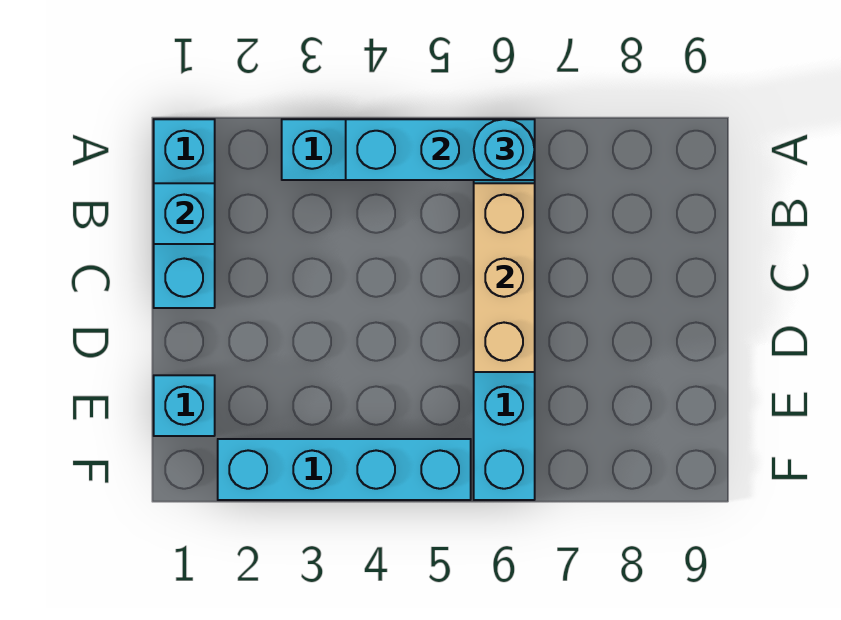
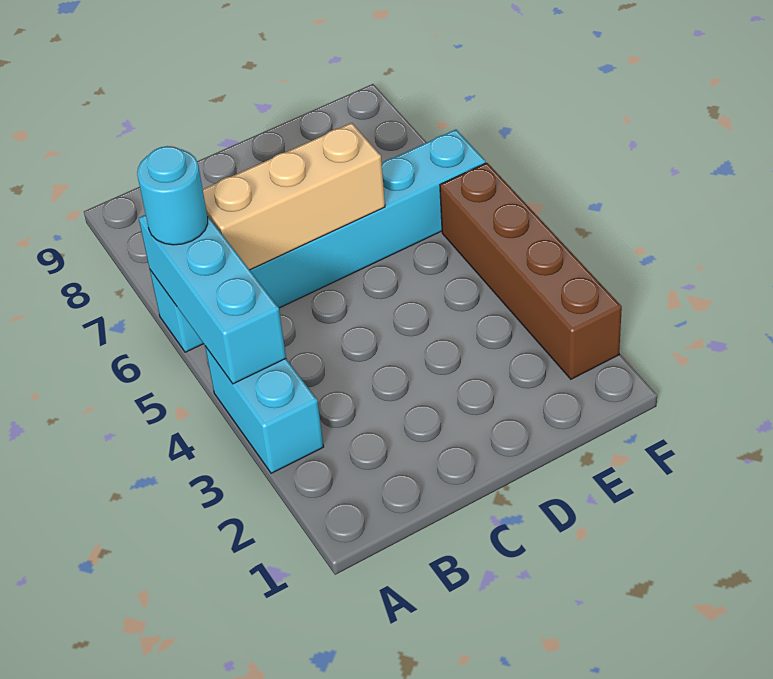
cyan 1x3 brick [154,119,215,308] -> none
cyan 1x1 brick [154,183,215,244] -> none
cyan 1x1 brick [154,375,215,436] -> none
cyan 1x4 brick [218,439,471,500] -> brown 1x4 brick [440,163,622,379]

